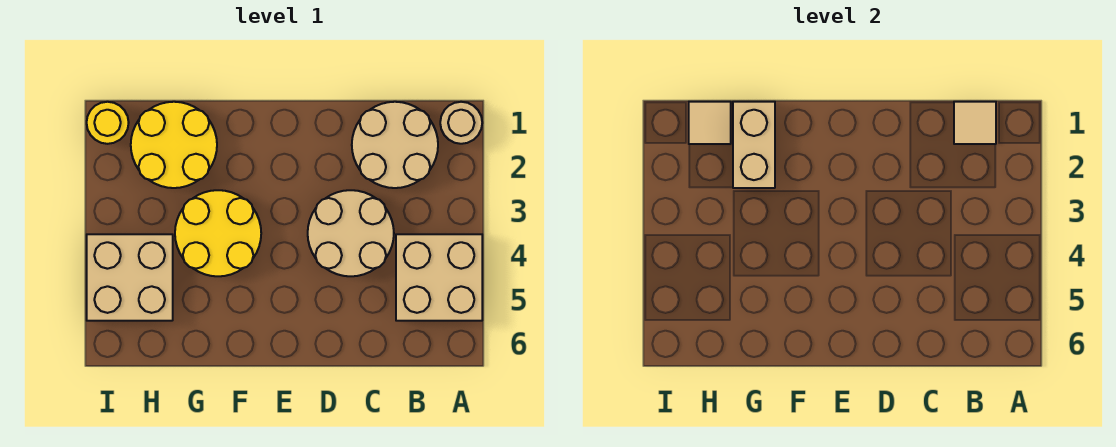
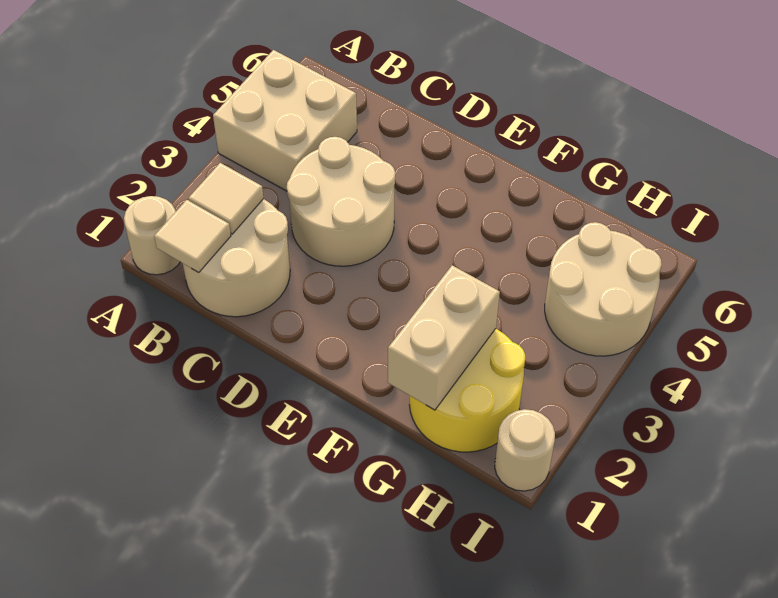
yellow 2x2 round brick [175,190,261,276] -> none
tan 1x1 tile [689,102,731,144] -> tan 1x1 tile moved to [188,163,264,234]
tan 2x2 brick [87,234,173,321] -> tan 2x2 round brick [545,222,662,356]
yellow 1x1 round brick [87,102,129,144] -> tan 1x1 round brick [495,409,555,491]

